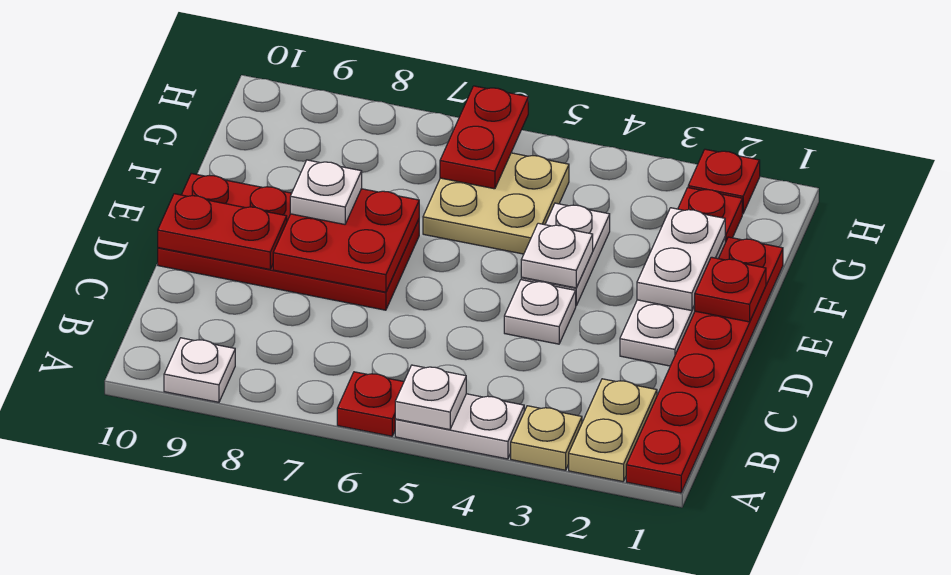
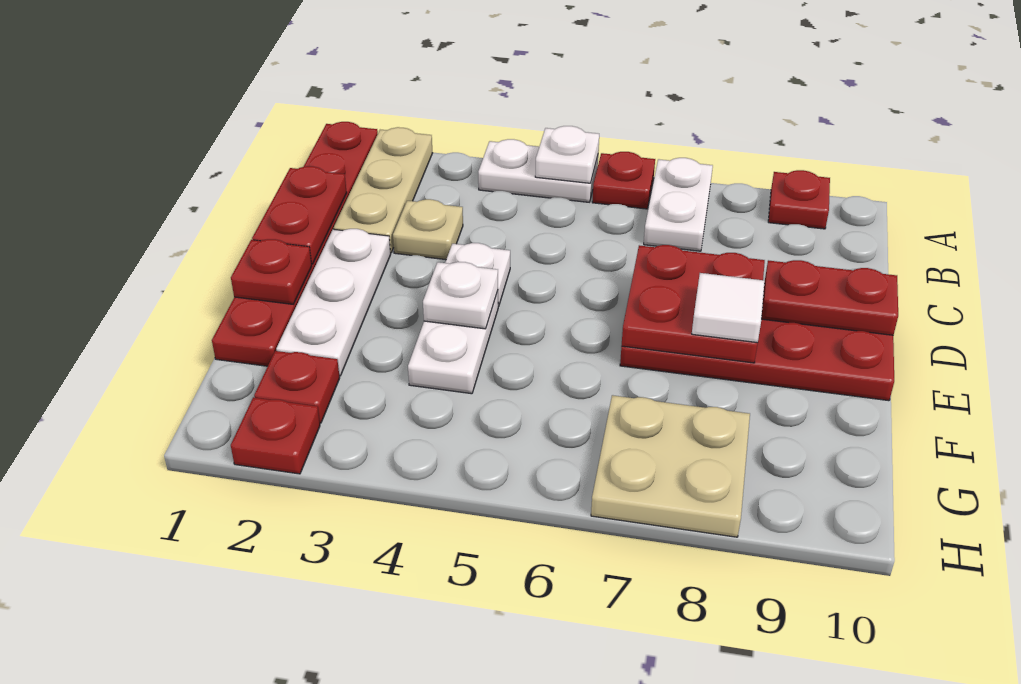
tan 1x2 plate [569,379,657,482] -> tan 1x3 plate [334,127,433,253]
tan 1x1 plate [511,406,582,470] -> tan 1x1 plate moved to [393,199,463,260]
white 1x1 plate [164,338,235,402] -> red 1x1 plate [768,170,830,229]
white 1x2 plate [637,208,725,311] -> white 1x2 plate moved to [644,158,713,251]
white 1x1 plate [290,160,362,224] -> white 1x1 tile [692,273,765,343]
tan 2x2 plate [423,153,569,254] -> tan 2x2 plate moved to [591,395,750,537]
red 1x2 plate [440,86,528,189] -> red 1x2 plate moved to [252,166,347,264]

